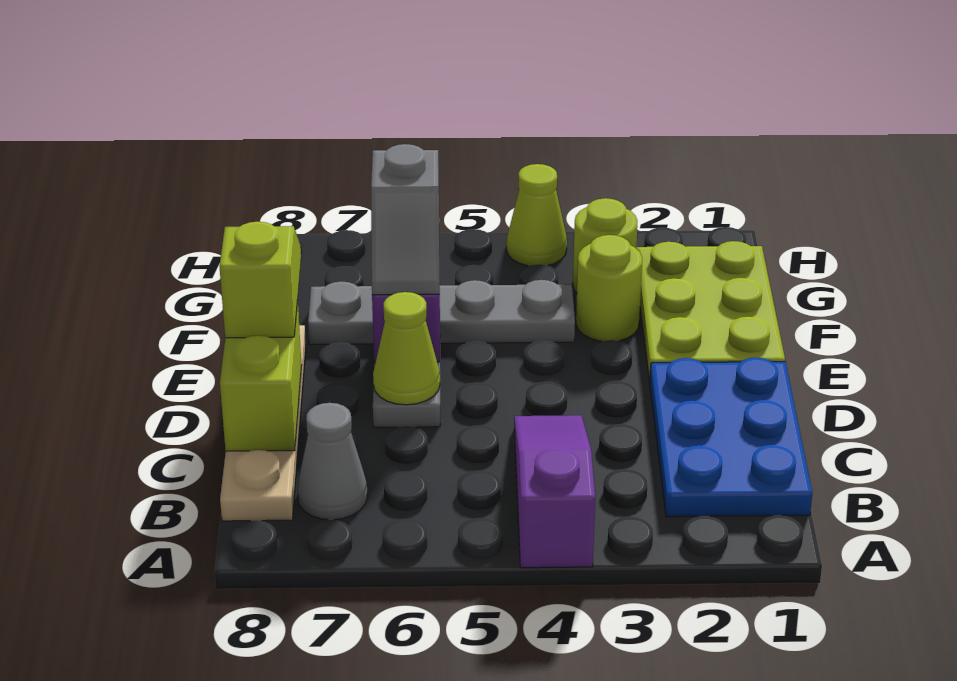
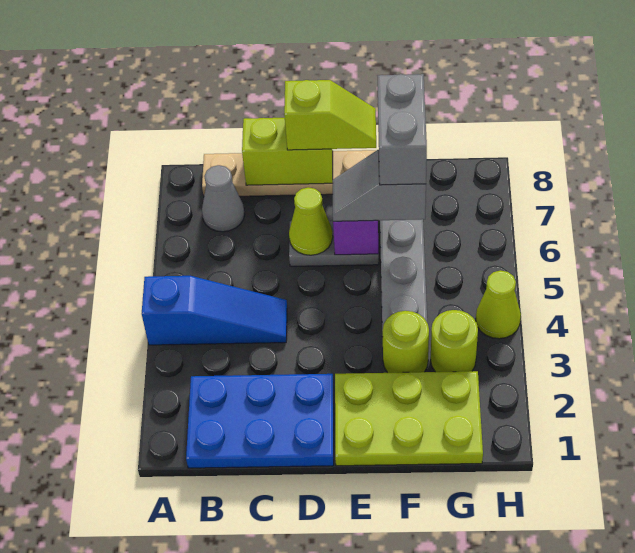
purple 1x3 slope [514,415,595,568] -> blue 1x3 slope [142,276,287,345]
none -> grey 1x2 brick [378,74,427,185]

